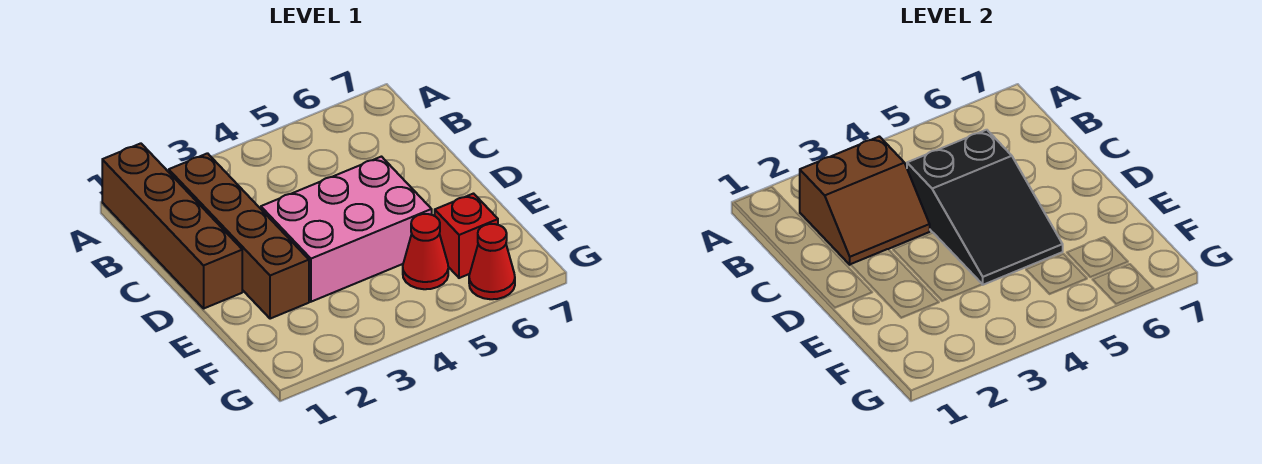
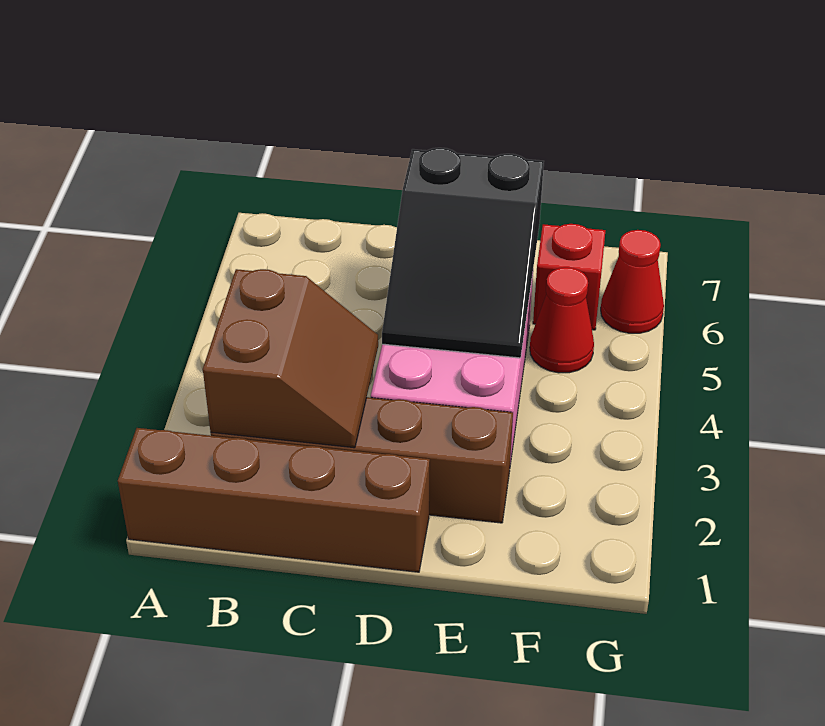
black 2x3 slope [907,130,1063,285] -> black 2x3 slope turned to [382,148,544,358]

